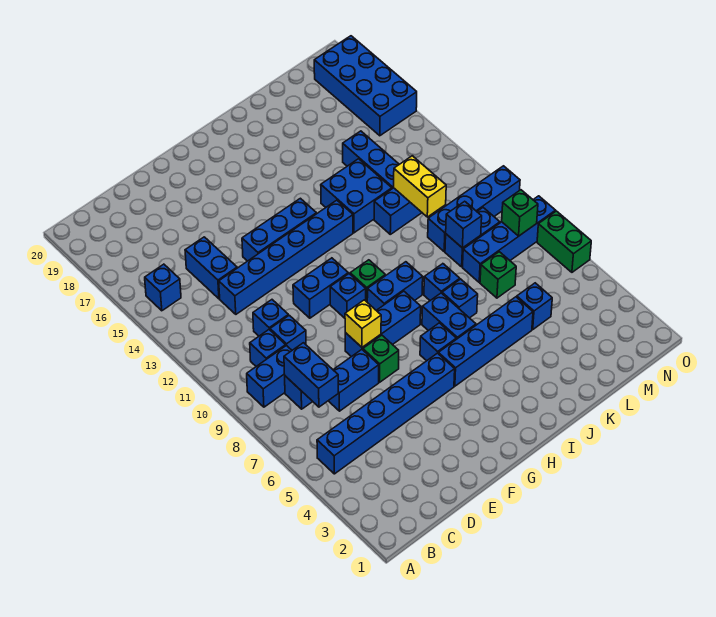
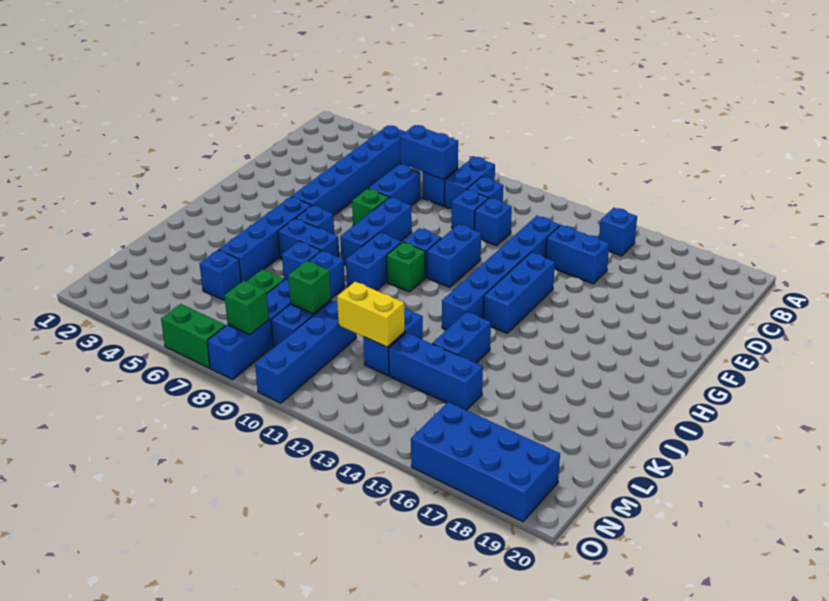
yellow 1x1 brick [345,300,381,347] -> none
blue 2x2 brick [321,159,392,233] -> blue 1x2 brick [432,312,491,363]
blue 1x1 brick [446,201,482,248] -> green 1x1 brick [288,261,331,314]

